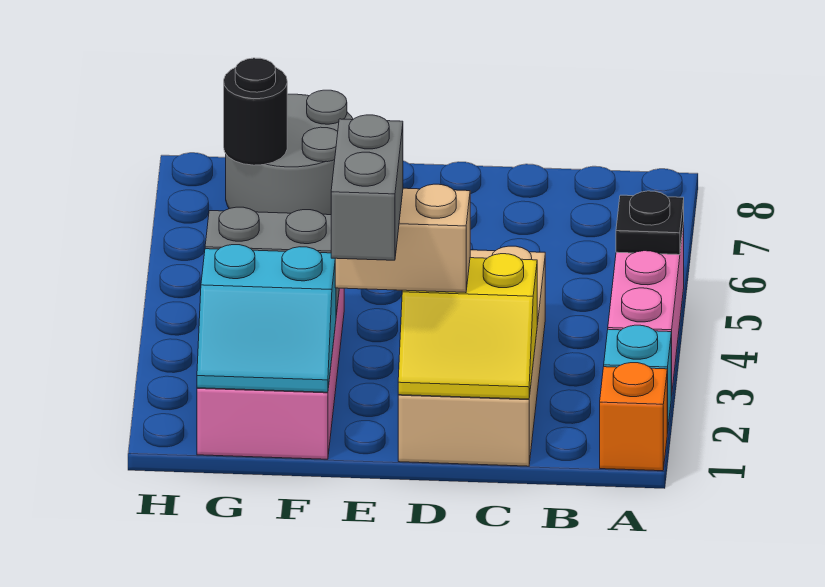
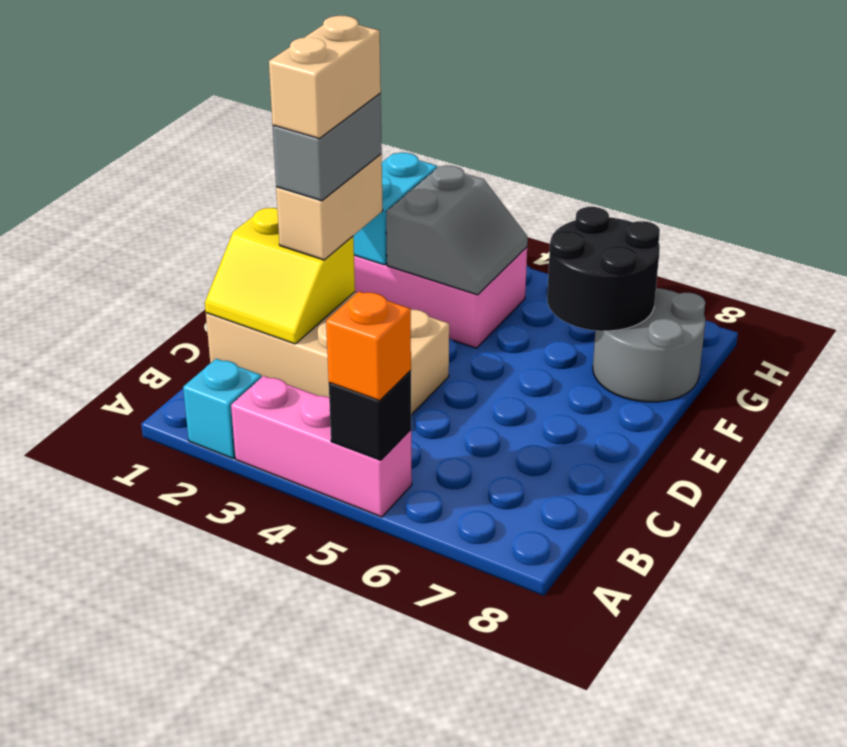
orange 1x1 brick [600,363,667,471] -> orange 1x1 brick moved to [326,292,411,401]
black 1x1 plate [616,191,684,255] -> black 1x1 brick [329,370,411,460]
yellow 2x2 slope [398,254,537,399] -> yellow 2x2 slope turned to [205,208,355,344]
none -> tan 1x2 brick [269,16,381,139]
grey 1x2 brick [331,115,403,260] -> grey 1x2 brick turned to [273,94,382,201]
black 1x1 round brick [224,58,287,165] -> black 2x2 round brick [547,207,660,331]

